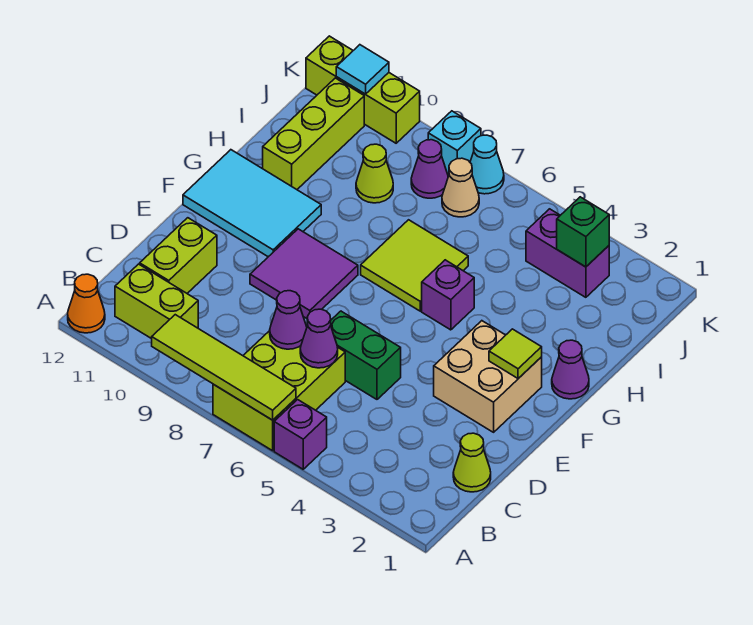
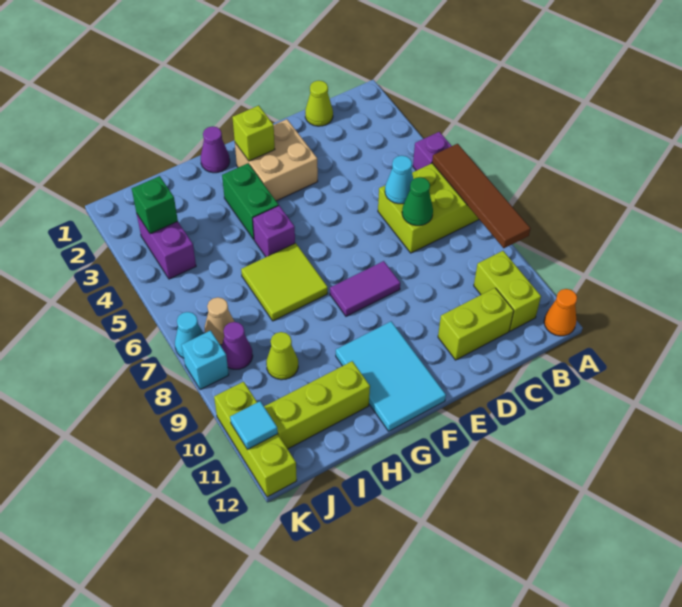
lime 1x4 tile [152,315,296,420] -> brown 1x4 tile [432,144,531,248]
purple 1x1 cone [300,309,338,368] -> cyan 1x1 cone [385,156,413,204]
purple 1x1 cone [270,291,307,349] -> green 1x1 cone [402,177,433,226]
green 1x2 brick [331,311,401,399] -> green 1x2 brick moved to [222,163,279,239]
purple 2x2 tile [250,229,358,318] -> purple 1x2 tile [330,261,400,316]
lime 1x1 tile [489,329,542,378] -> lime 1x1 brick [232,106,275,161]

